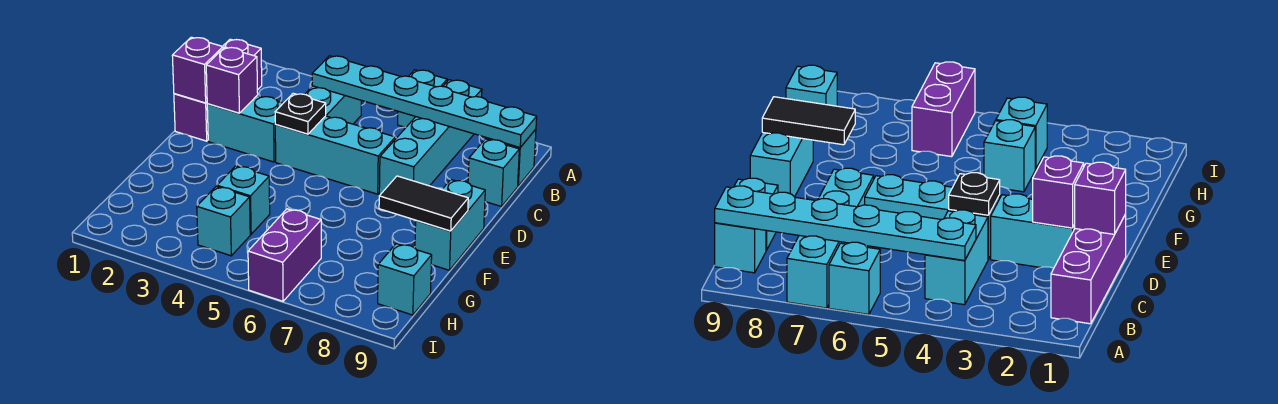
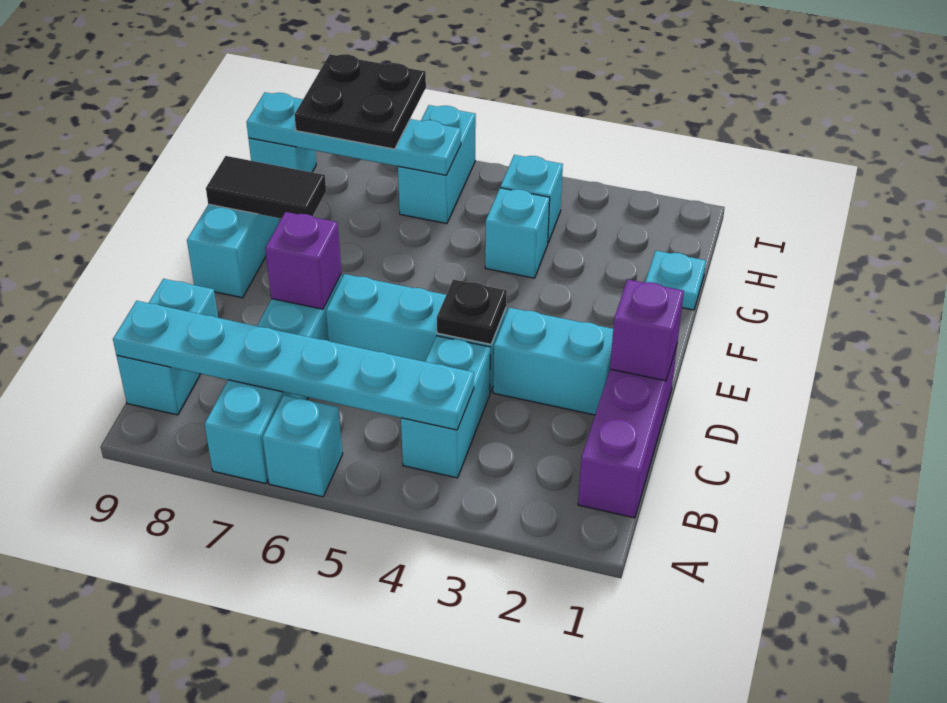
purple 1x1 brick [206,47,258,113] -> purple 1x1 brick moved to [265,212,342,309]
none -> cyan 1x1 plate [645,251,706,310]
purple 1x2 brick [248,209,321,301] -> cyan 1x2 brick [398,105,476,224]
none -> cyan 1x4 plate [246,92,461,175]
none -> black 2x2 plate [295,54,426,149]

